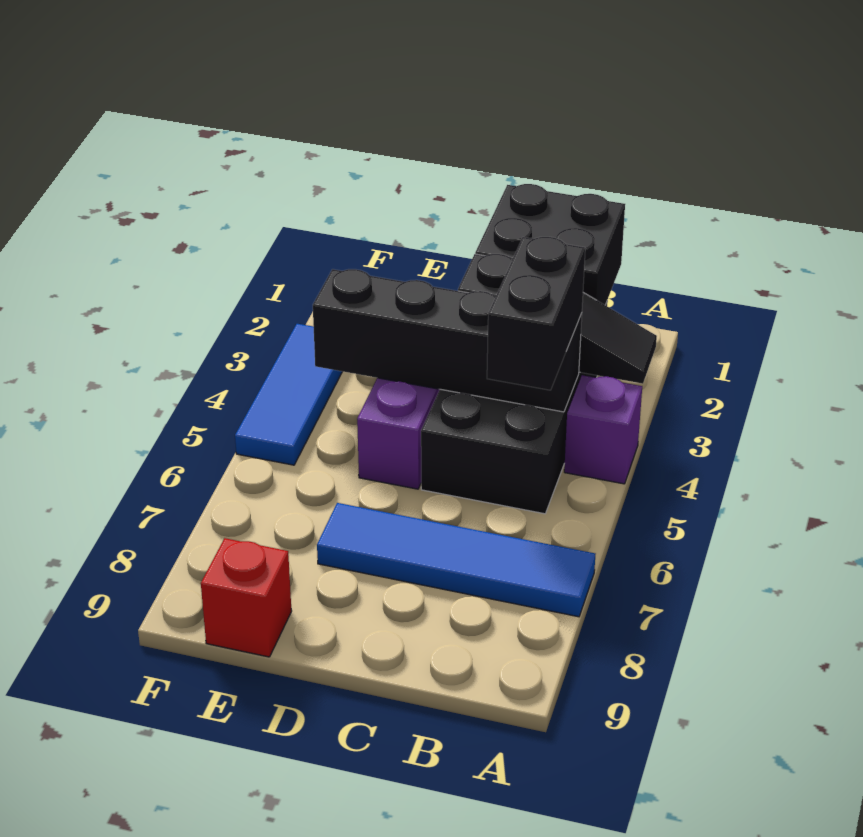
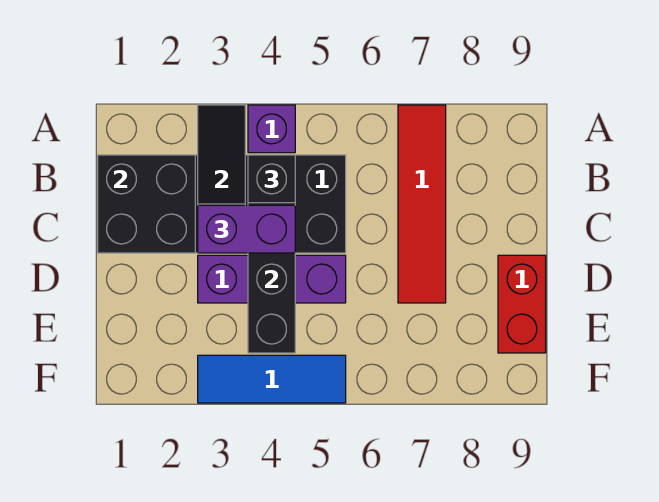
blue 1x4 tile [317,503,595,617] -> red 1x4 tile [398,105,446,303]
black 1x2 brick [487,237,585,390] -> black 1x1 brick [248,155,295,203]
none -> purple 1x2 brick [198,205,295,253]
red 1x1 brick [201,538,292,657] -> red 1x2 brick [498,255,546,353]

